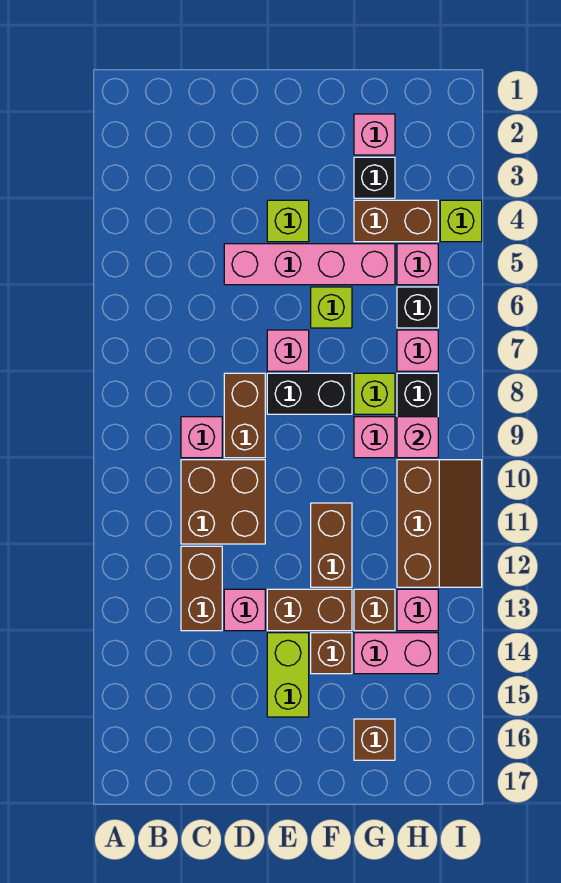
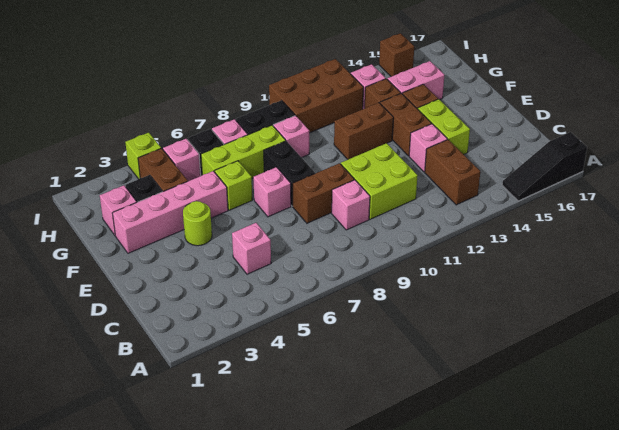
none -> black 1x3 slope [502,132,587,201]
brown 2x2 brick [181,460,265,544] -> lime 2x2 brick [341,143,418,219]
brown 1x2 brick [181,546,222,631] -> brown 1x2 brick turned to [425,140,480,205]
pink 1x4 brick [224,244,395,285] -> pink 1x4 brick turned to [112,171,228,253]
lime 1x1 brick [267,200,309,242] -> lime 1x1 round brick [183,201,212,246]
lime 1x2 brick [267,633,309,717] -> lime 1x2 brick turned to [418,99,470,154]
lime 1x1 brick [354,373,395,414] -> lime 1x3 brick [201,125,286,178]
pink 1x2 brick [354,633,438,674] -> pink 1x2 brick turned to [387,61,444,100]
brown 1x1 brick [354,719,395,760] -> brown 1x1 brick moved to [379,33,414,77]
pink 1x1 brick [397,417,438,458] -> pink 1x1 brick moved to [232,223,271,274]
brown 2x3 slope [397,460,482,587] -> brown 2x3 brick [269,59,363,133]

